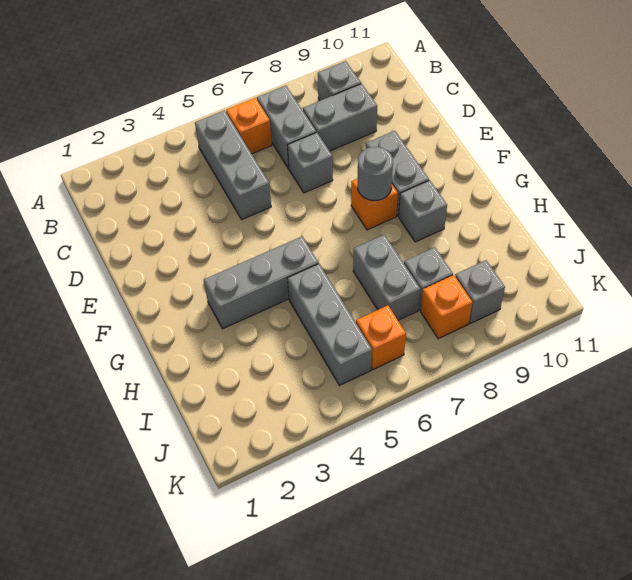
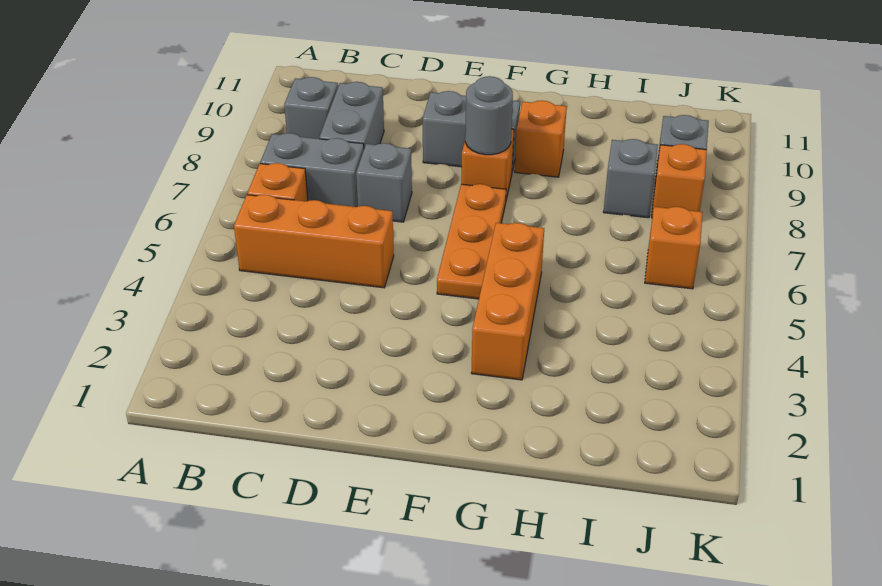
grey 1x3 brick [195,110,271,219] -> orange 1x3 brick [234,195,394,288]
none -> orange 1x3 plate [437,184,506,299]
grey 1x3 brick [204,236,318,329] -> orange 1x3 brick [472,223,544,380]
grey 1x1 brick [399,180,447,242] -> orange 1x1 brick [515,101,567,177]
grey 1x3 brick [287,264,372,385] -> none
grey 1x2 brick [353,235,420,320] -> none

